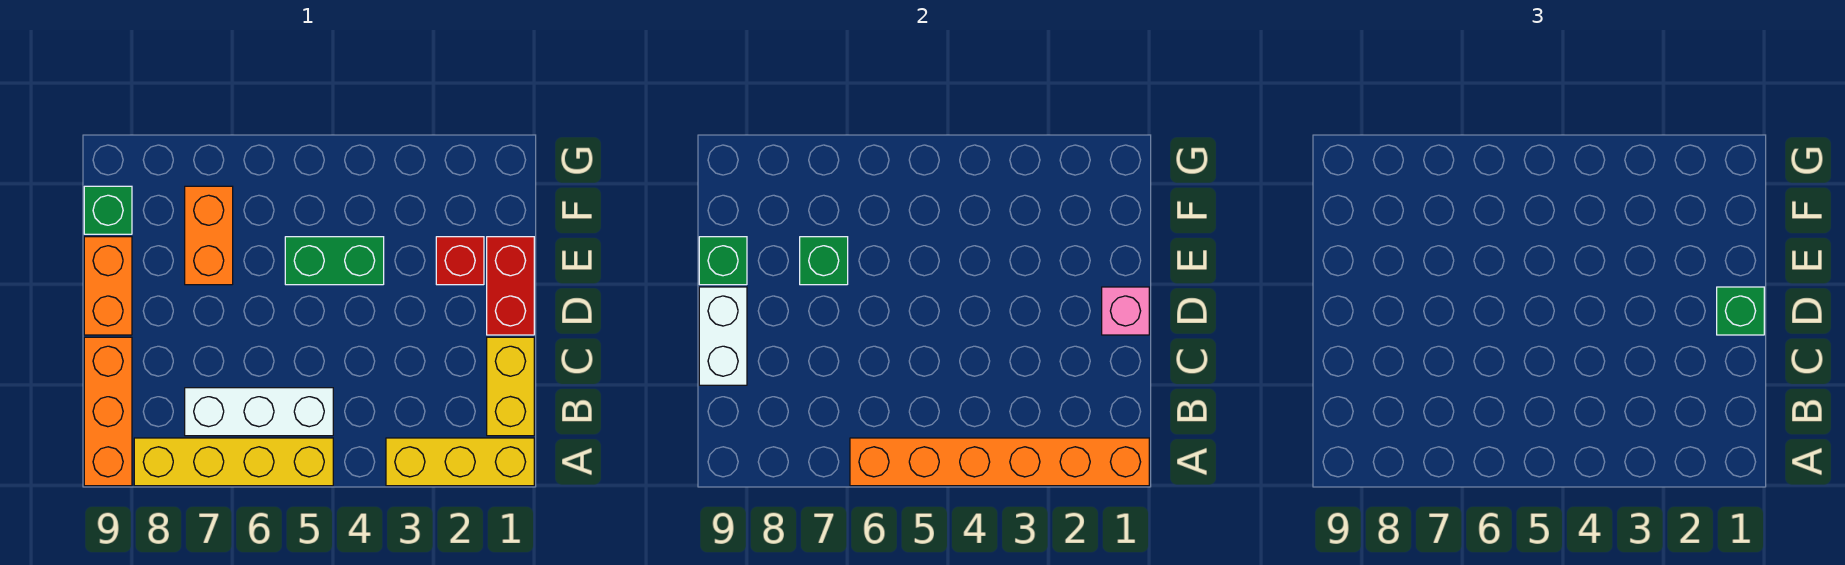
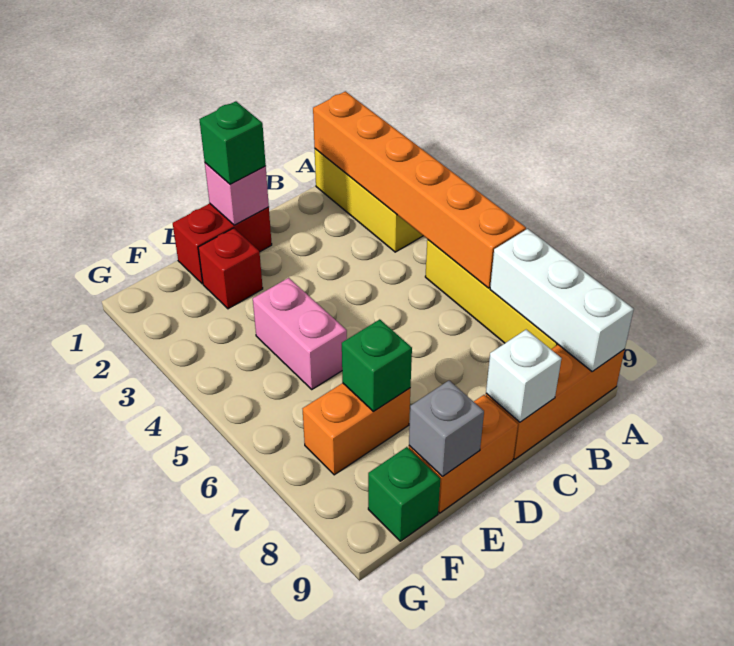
yellow 1x2 brick [487,337,534,436] -> none
white 1x3 brick [185,388,333,436] -> white 1x3 brick moved to [490,229,634,372]
white 1x2 brick [699,287,747,385] -> white 1x1 brick [486,330,561,422]
green 1x2 brick [285,237,384,285] -> pink 1x2 brick [253,278,347,389]
green 1x1 brick [699,237,747,285] -> grey 1x1 brick [409,381,484,476]

